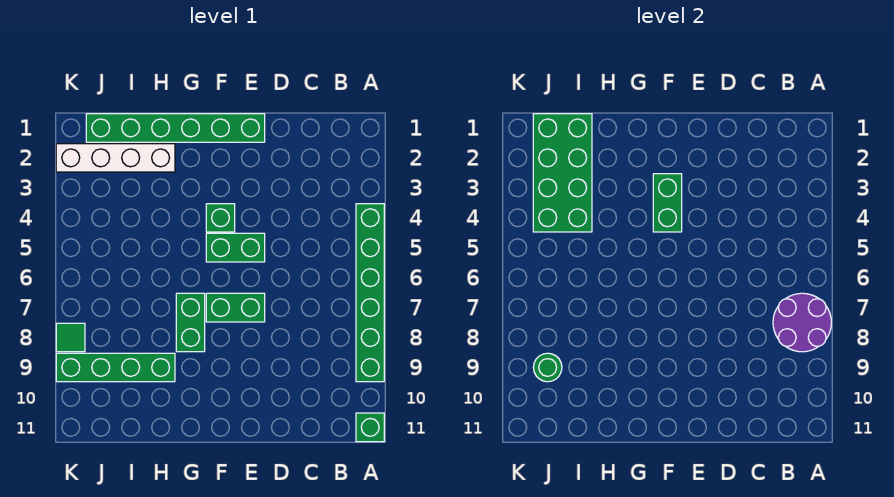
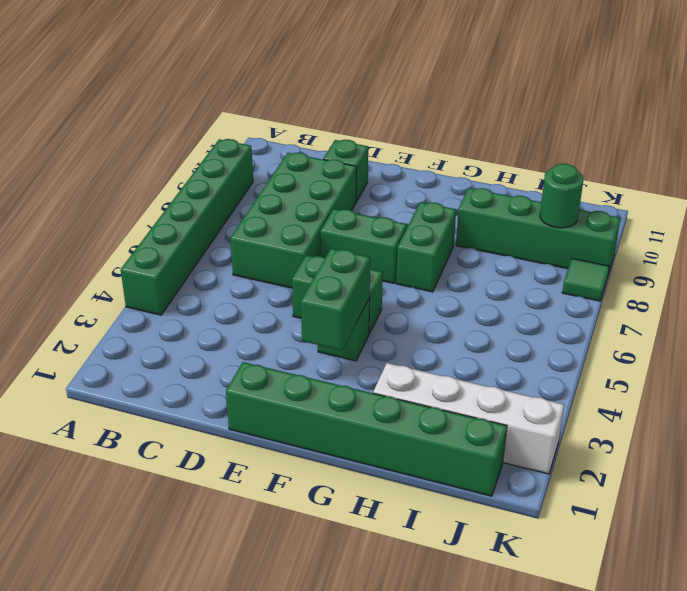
purple 2x2 round brick [773,293,831,352] -> none
green 1x1 brick [356,413,384,442] -> green 1x1 brick moved to [323,140,368,201]
green 2x4 brick [533,114,592,232] -> green 2x4 brick moved to [230,153,357,288]

